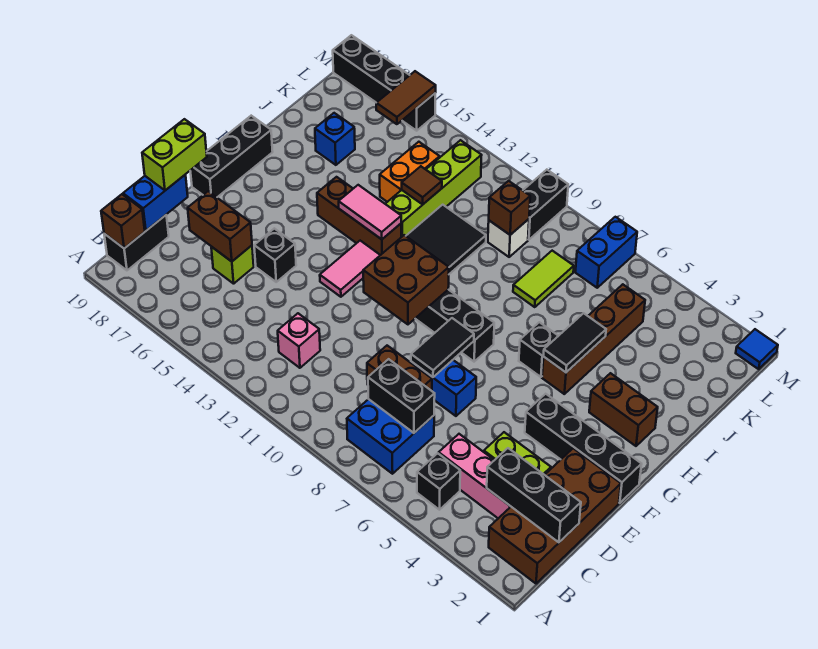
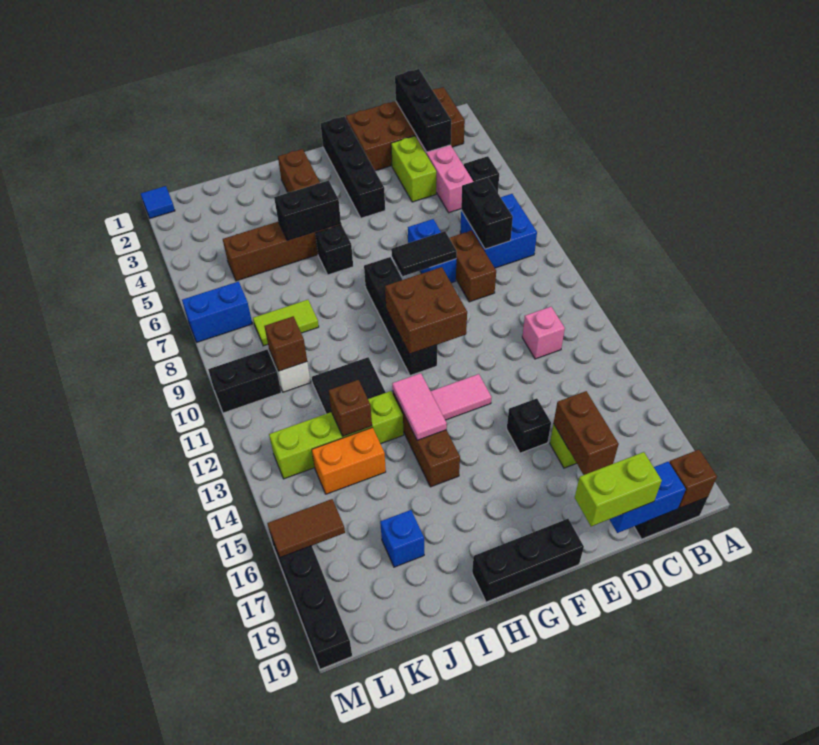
black 1x2 tile [544,313,606,372] -> black 1x2 brick [274,181,341,241]
brown 1x1 tile [402,166,442,205] -> brown 1x1 brick [329,380,372,436]

